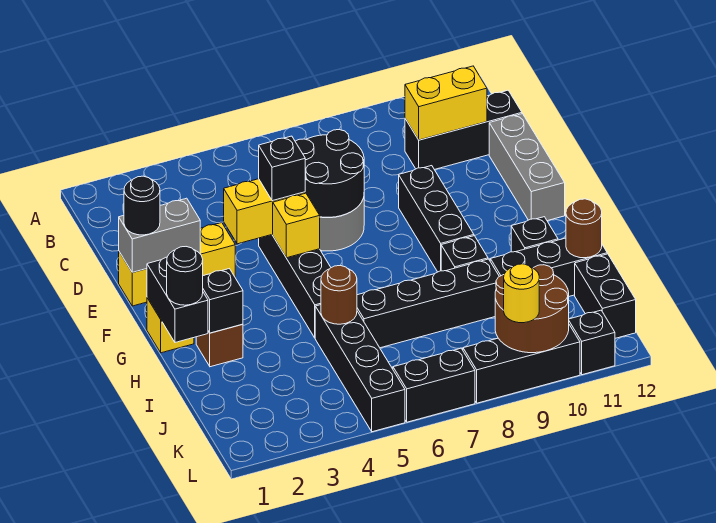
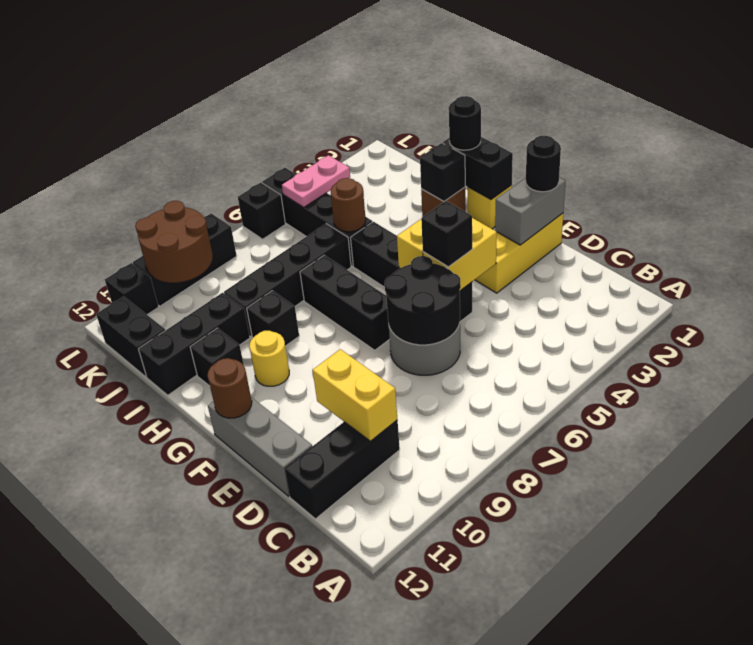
yellow 1x2 brick [405,66,487,140] -> yellow 1x2 brick turned to [313,349,397,441]
black 1x3 brick [399,166,474,272] -> black 1x3 brick moved to [300,255,390,350]
brown 1x1 round brick [566,199,602,258] -> brown 1x1 round brick moved to [207,358,252,418]
none -> pink 1x2 plate [282,155,350,208]
black 1x2 brick [393,348,475,422] -> black 1x1 brick [238,183,285,239]
yellow 1x1 round brick [504,264,539,323] -> yellow 1x1 round brick moved to [249,331,289,386]

